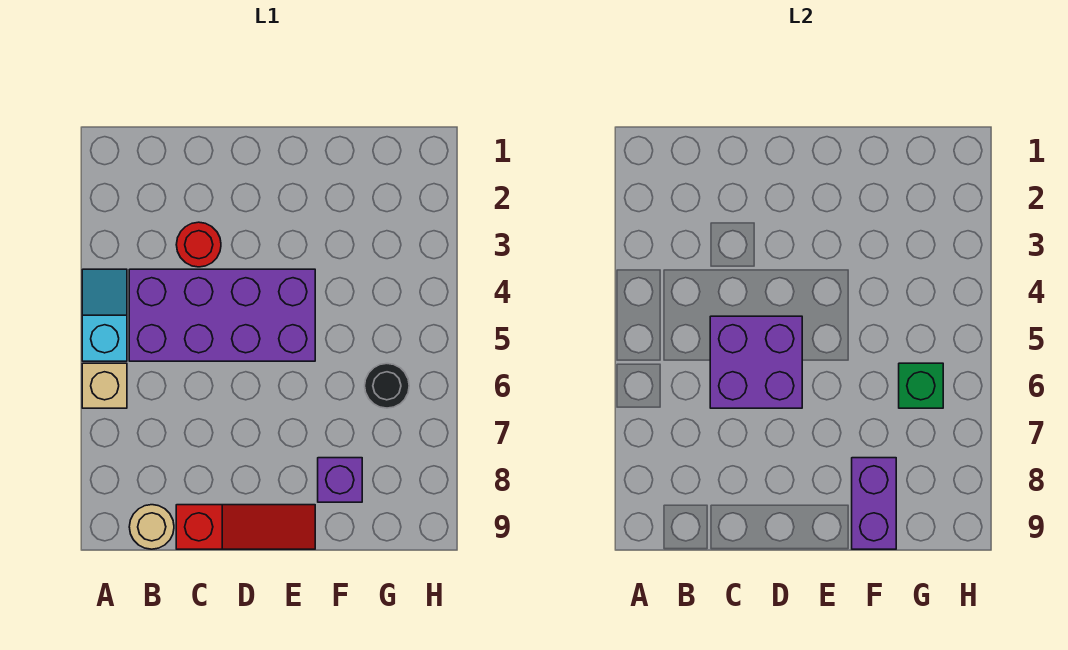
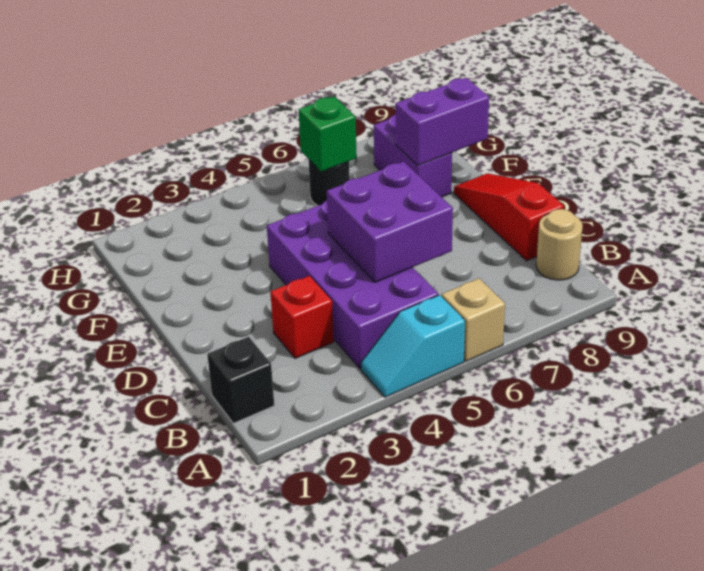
none -> black 1x1 brick [207,337,274,423]
red 1x1 round brick [176,222,221,267] -> red 1x1 brick [270,276,334,358]
purple 1x1 brick [318,458,362,502] -> purple 1x2 brick [374,115,452,197]

